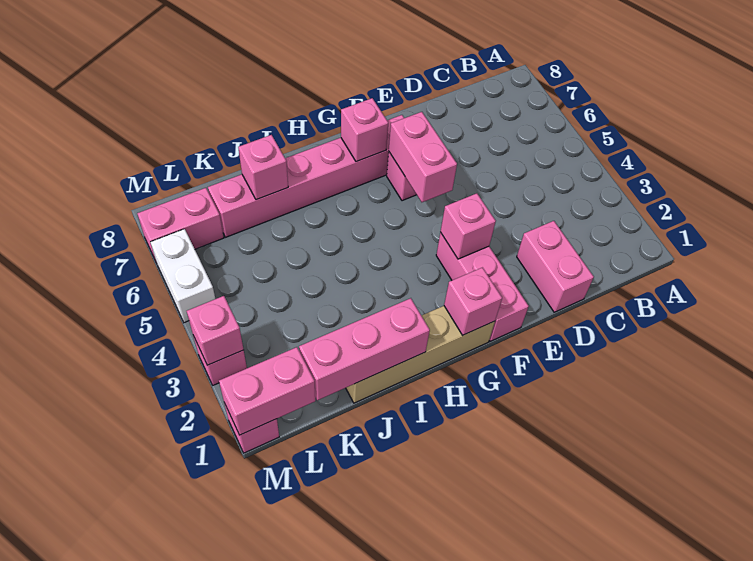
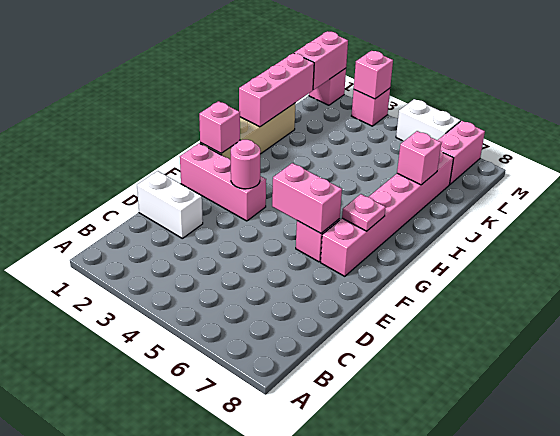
pink 1x2 brick [517,221,594,312] -> white 1x2 brick [137,171,203,238]
pink 1x1 brick [440,193,496,259] -> pink 1x1 round brick [231,140,261,189]
pink 1x1 brick [341,98,388,162] -> pink 1x1 plate [342,194,386,231]

